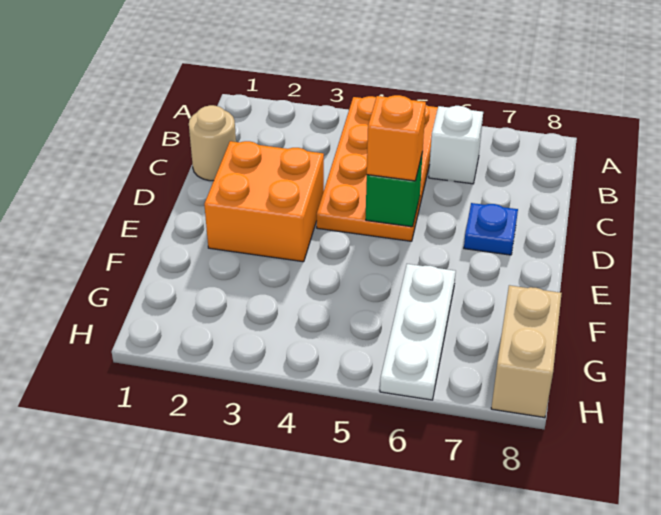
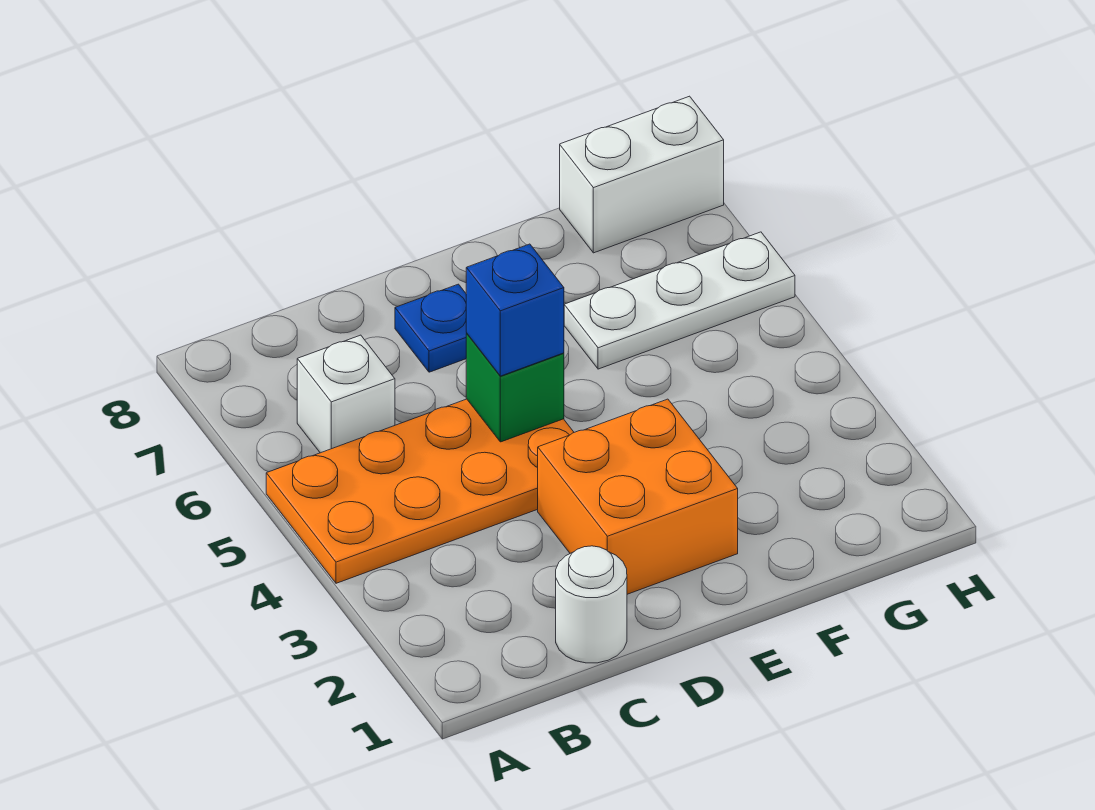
tan 1x1 round brick [189,105,236,181] -> white 1x1 round brick [556,546,627,663]
orange 1x1 brick [367,95,426,181] -> blue 1x1 brick [466,244,564,376]
tan 1x2 brick [491,285,562,418] -> white 1x2 brick [560,96,724,253]

